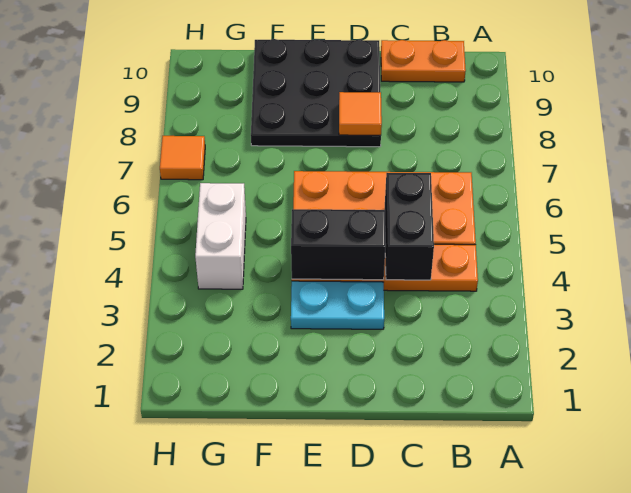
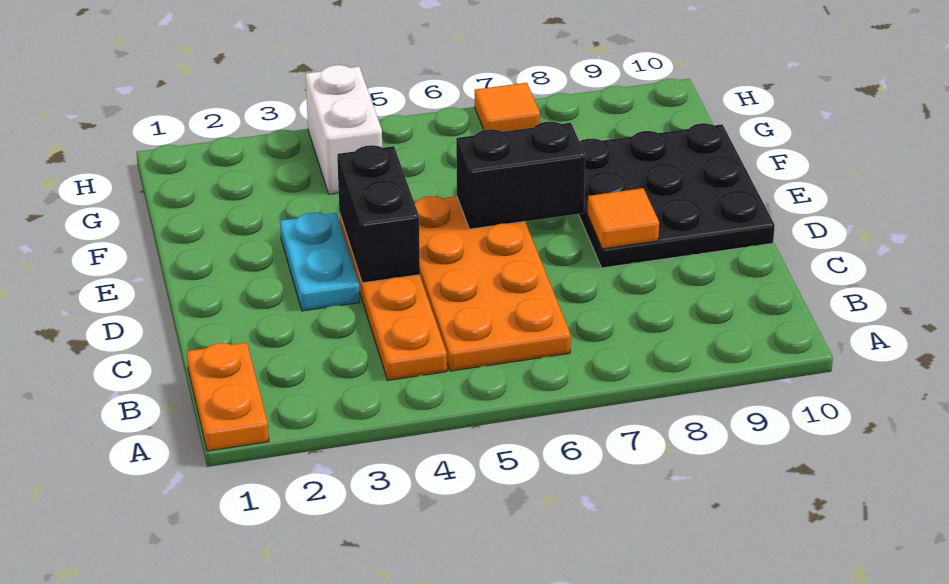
orange 1x2 plate [381,40,466,82] -> orange 1x2 plate moved to [187,342,269,451]
black 1x2 brick [385,173,434,280] -> black 1x2 brick moved to [456,122,586,229]
white 1x2 brick [195,183,246,289] -> white 1x2 brick turned to [306,65,382,194]

